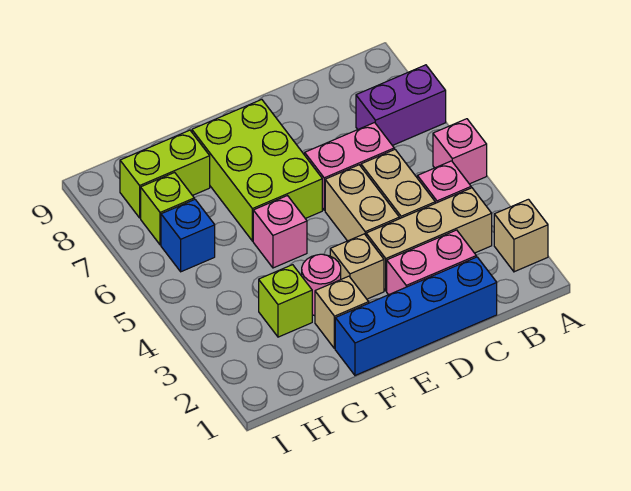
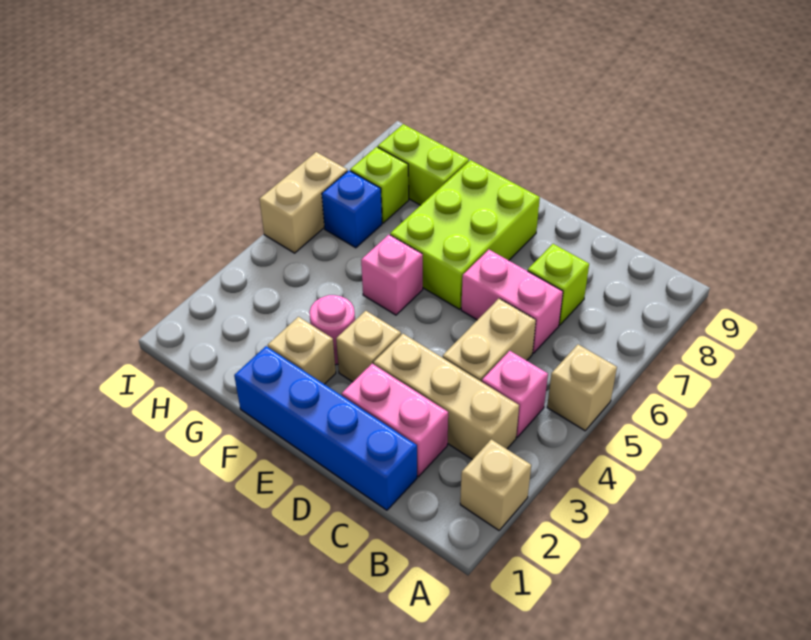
pink 1x1 brick [433,119,487,184] -> tan 1x1 brick [547,344,617,431]
purple 1x2 brick [356,65,446,146] -> none
tan 1x2 brick [325,165,399,241] -> tan 1x2 brick moved to [259,152,347,253]
lime 1x1 brick [259,265,312,337] -> lime 1x1 brick moved to [528,244,589,325]

